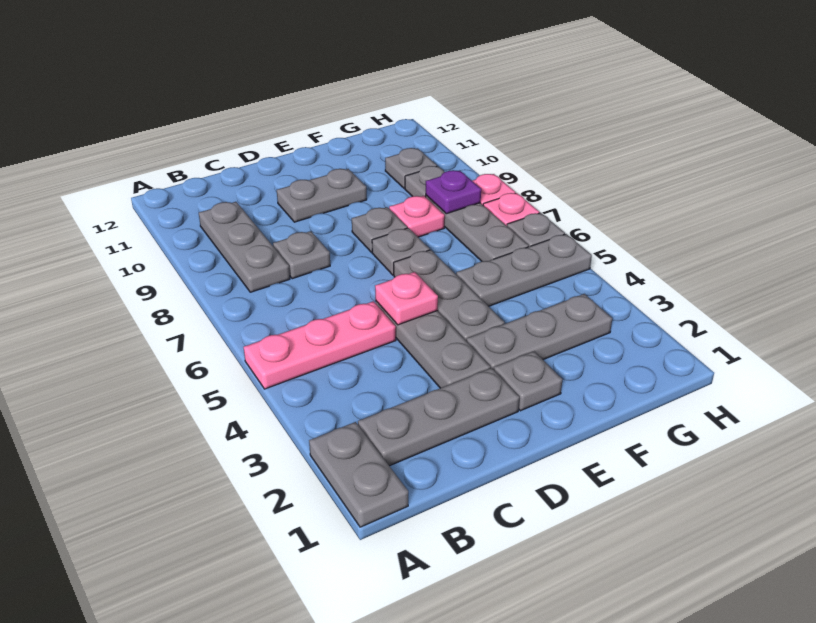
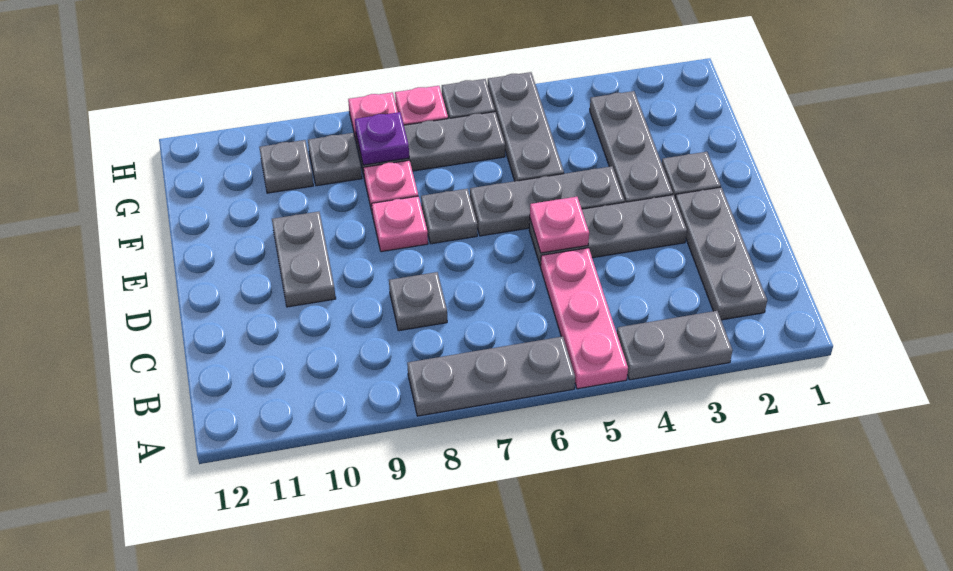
grey 1x2 plate [309,422,408,527] -> grey 1x2 plate moved to [617,311,732,380]
grey 1x3 plate [199,202,290,292] -> grey 1x3 plate moved to [407,337,575,416]
grey 1x1 plate [352,207,407,252] -> pink 1x1 plate [372,196,428,252]

